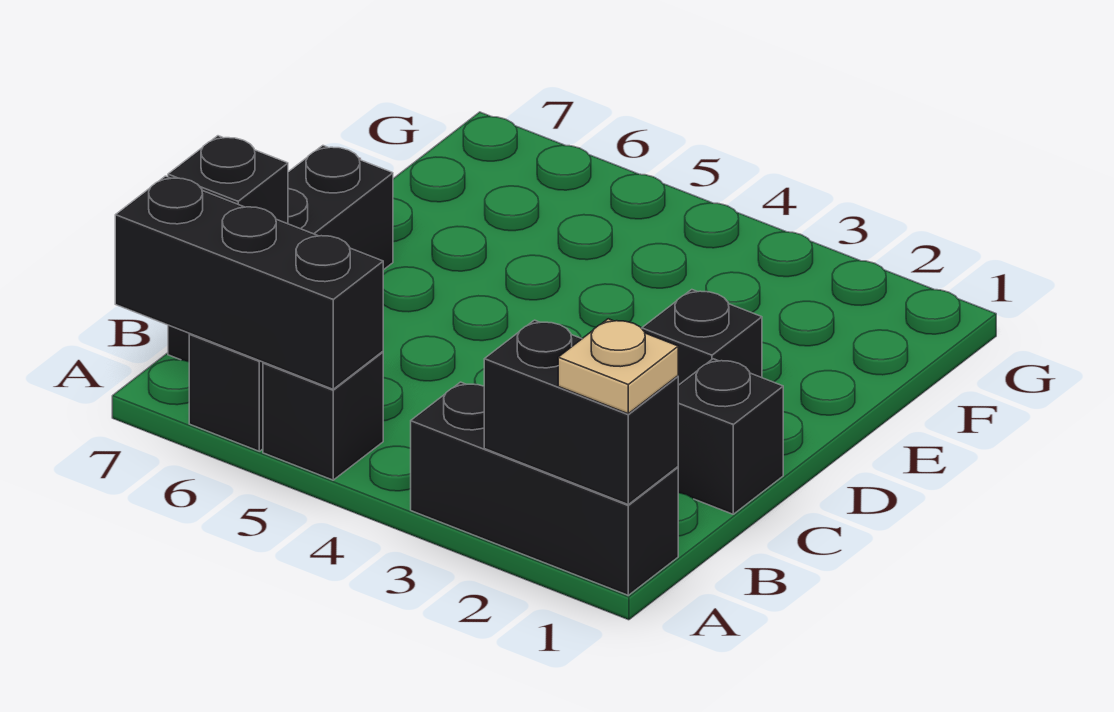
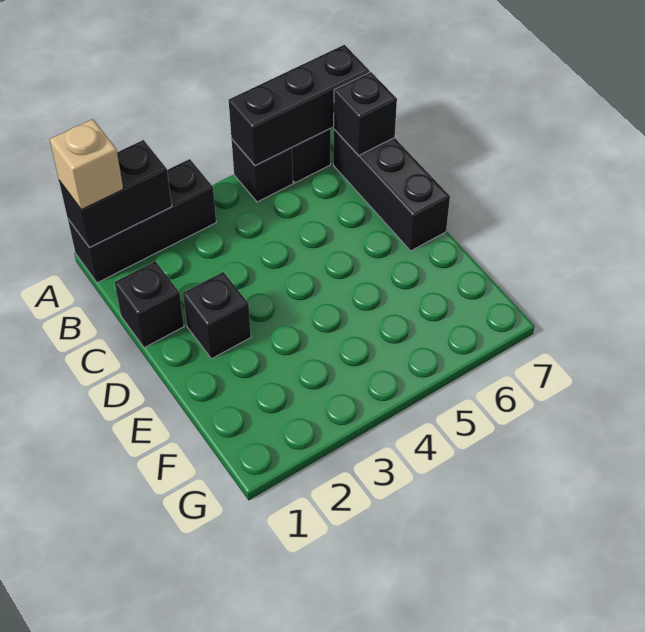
tan 1x1 plate [558,319,678,414] -> tan 1x1 brick [50,119,123,210]

